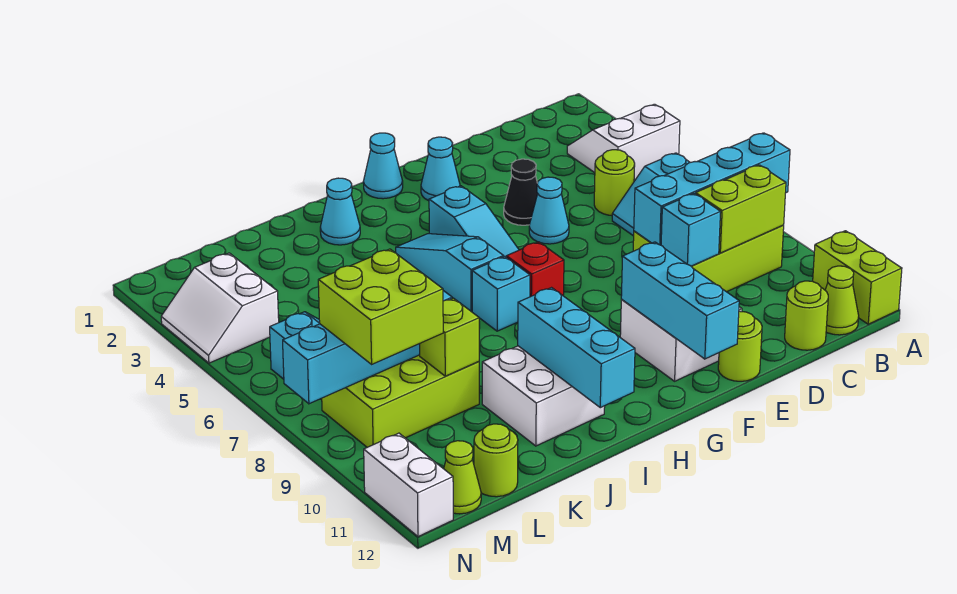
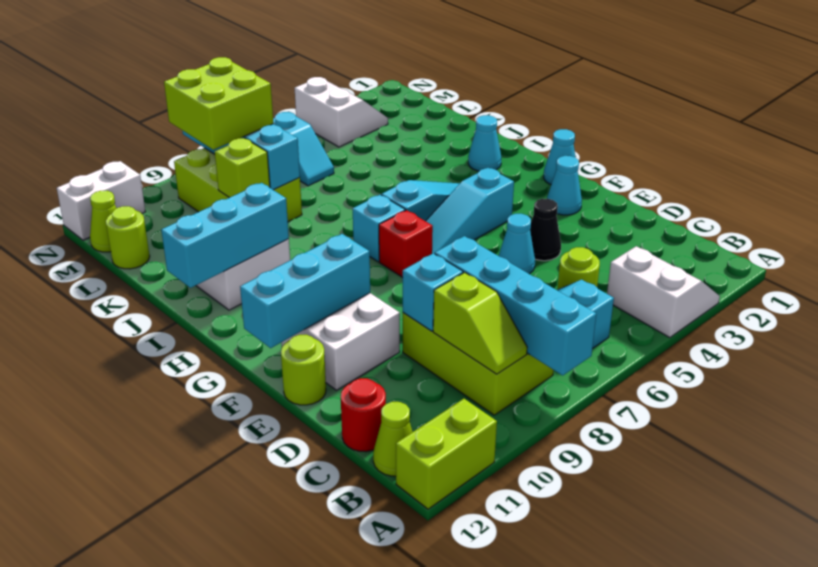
lime 1x2 brick [696,165,786,253] -> lime 1x2 slope [433,272,527,374]
lime 1x1 round brick [785,281,828,350] -> red 1x1 round brick [341,378,386,452]
white 2x2 slope [161,253,279,363] -> white 2x2 slope turned to [295,77,388,147]

